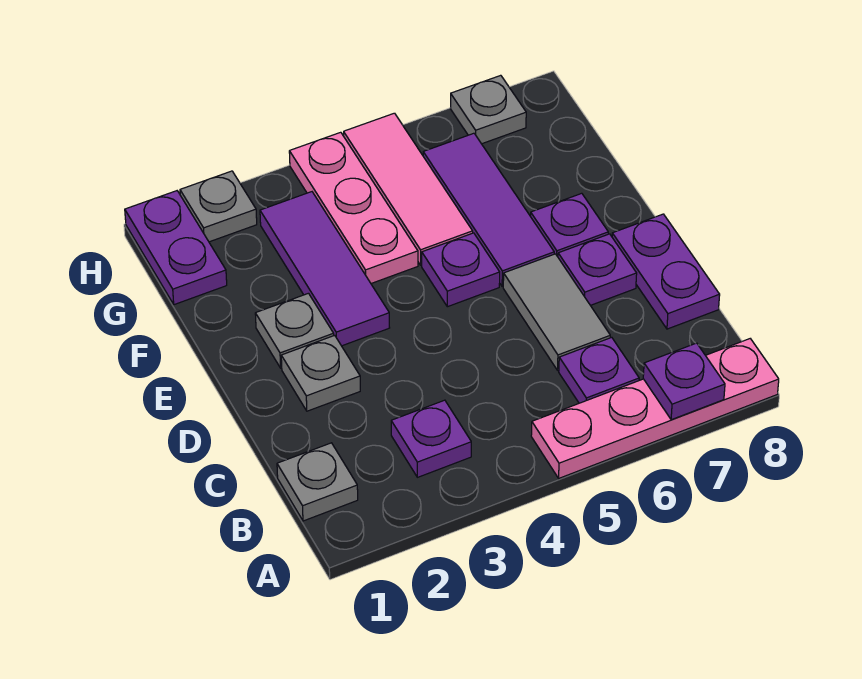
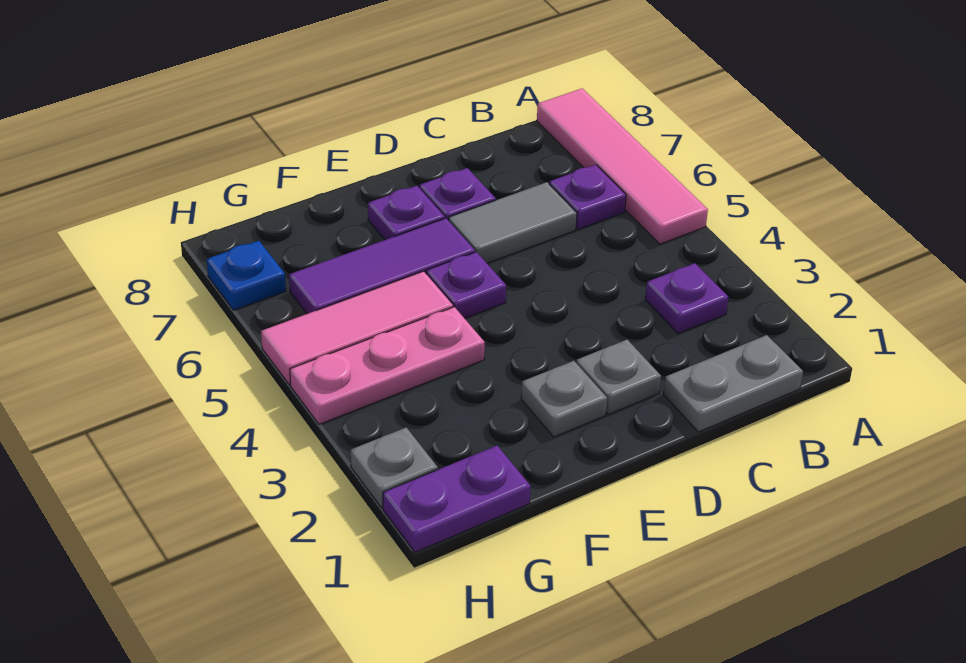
pink 1x4 plate [531,339,779,478] -> pink 1x4 tile [537,88,708,244]
purple 1x1 plate [643,343,725,420] -> none
grey 1x1 plate [277,443,358,521] -> grey 1x2 plate [663,335,803,432]
purple 1x2 plate [612,214,720,329] -> none
purple 1x3 tile [260,192,390,346] -> none
grey 1x1 plate [450,75,526,144] -> blue 1x1 plate [207,241,286,310]

